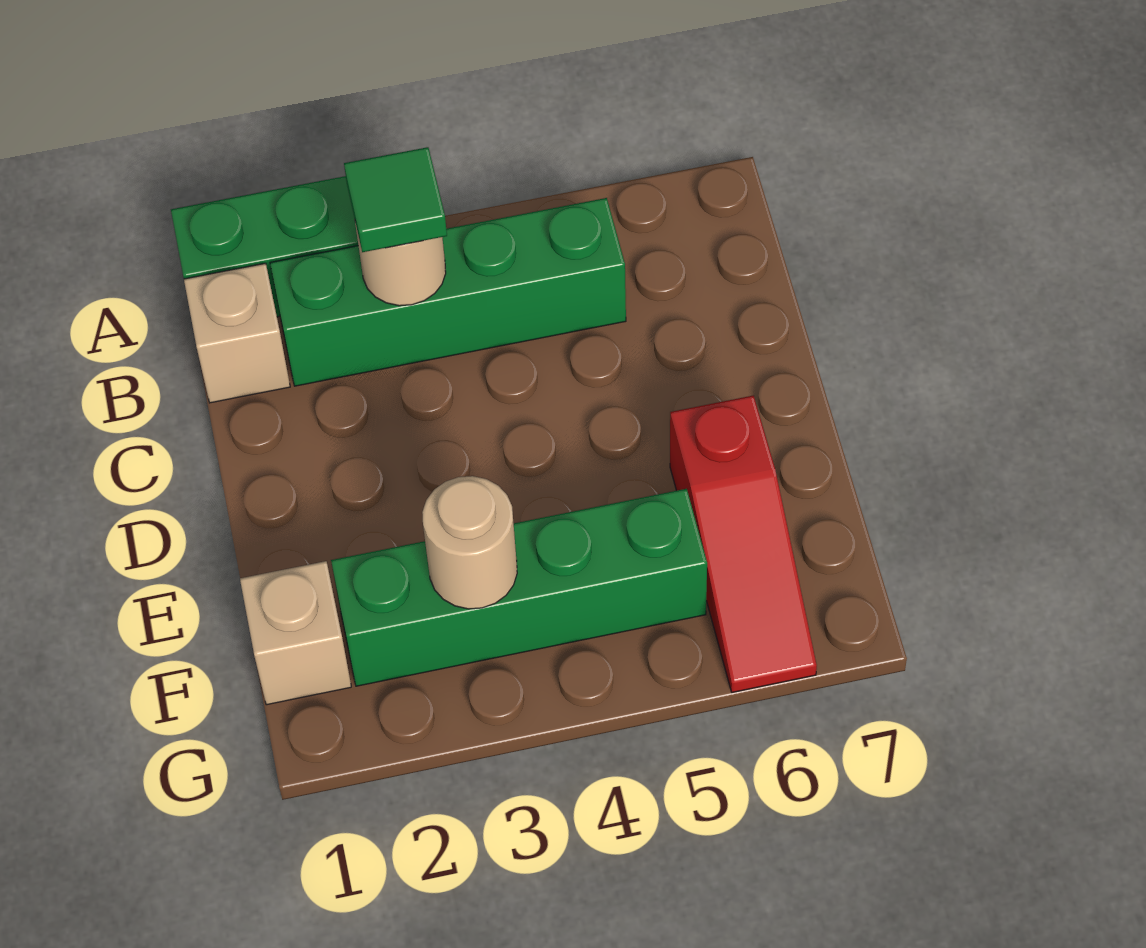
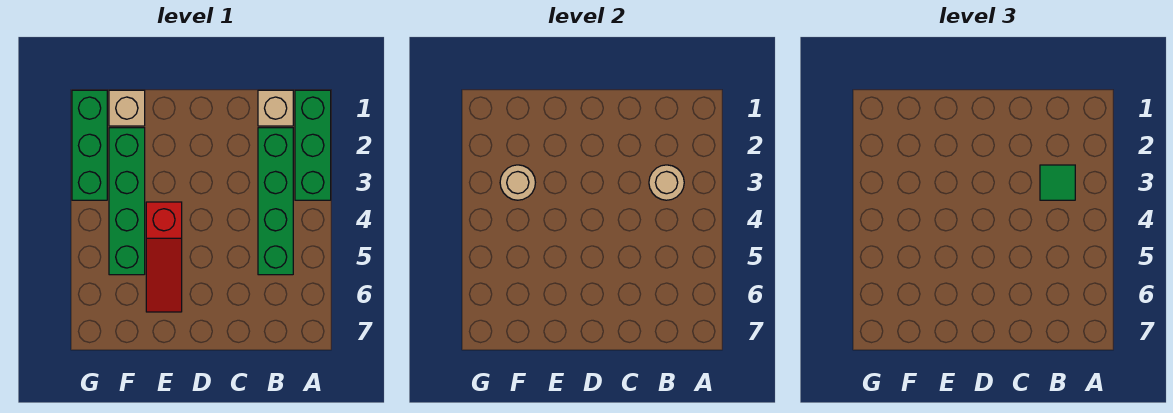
red 1x3 slope [670,396,817,692] -> red 1x3 slope turned to [146,202,182,312]
none -> green 1x3 brick [72,90,107,200]

